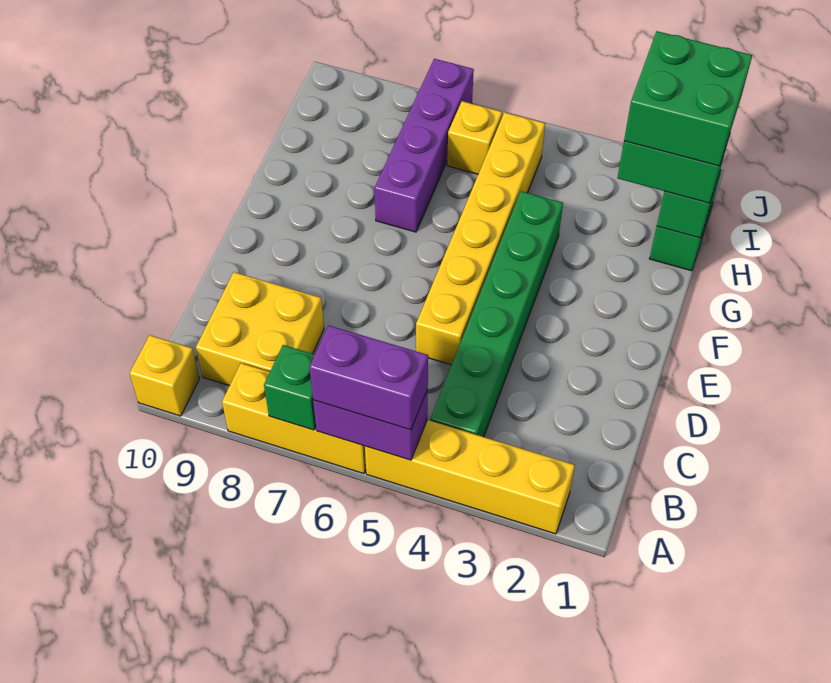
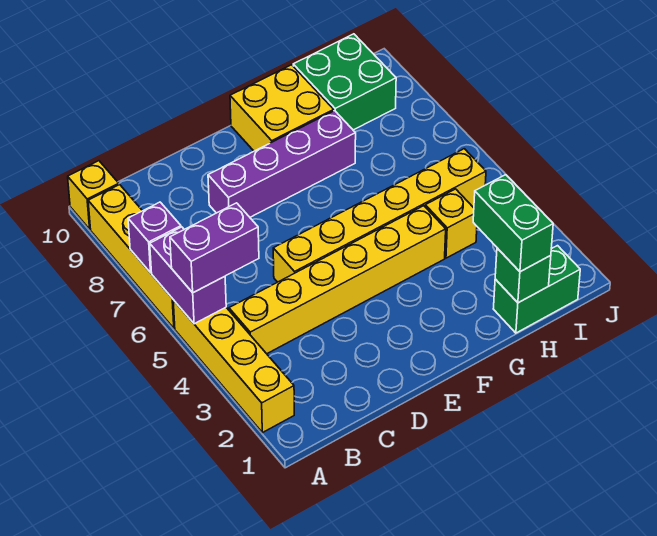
purple 1x2 brick [309,325,428,430] -> purple 1x2 brick turned to [170,203,259,293]
yellow 1x3 brick [222,363,366,474] -> yellow 1x4 brick [88,185,175,328]
green 1x1 brick [264,345,316,430] -> purple 1x1 brick [128,202,181,273]
green 1x6 brick [430,191,563,437] -> yellow 1x6 brick [229,206,446,354]
yellow 2x2 brick [196,272,324,386] -> yellow 2x2 brick moved to [230,65,334,151]
purple 1x4 brick [375,59,474,232] -> purple 1x4 brick moved to [208,111,356,217]
green 2x2 brick [624,31,752,166] -> green 2x2 brick moved to [293,34,396,130]
yellow 1x1 brick [447,101,502,174] -> yellow 1x1 brick moved to [425,189,477,258]

